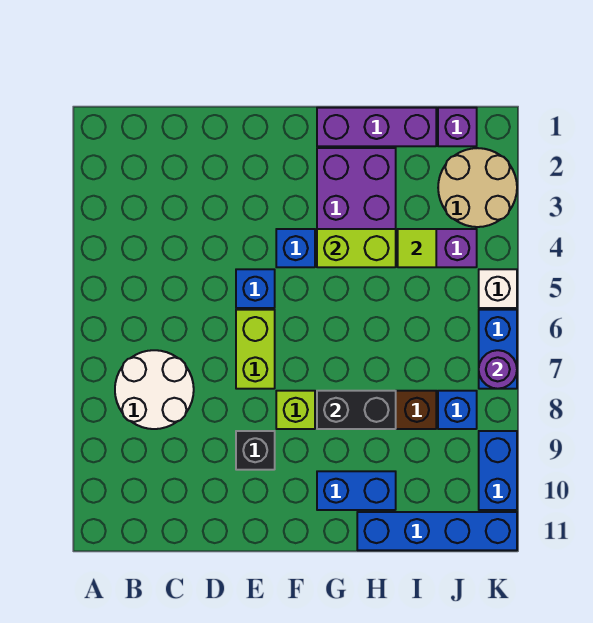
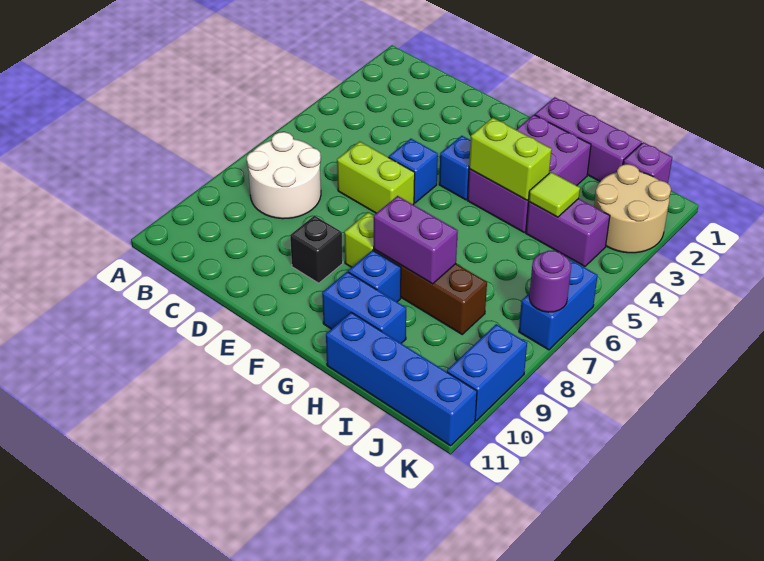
lime 1x2 brick [236,310,275,389] -> lime 1x2 brick turned to [337,142,415,213]
black 1x2 brick [317,391,396,429] -> purple 1x2 brick [374,196,458,284]
blue 1x1 brick [438,391,477,429] -> blue 1x1 brick moved to [348,250,401,302]
white 1x1 brick [479,269,517,308] -> none

